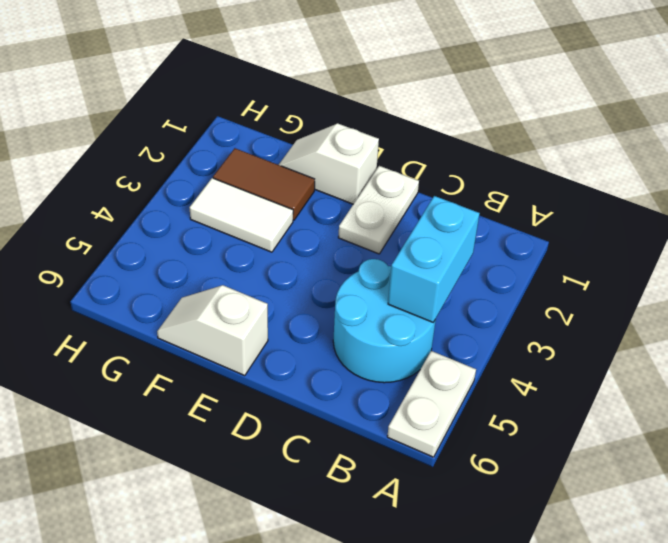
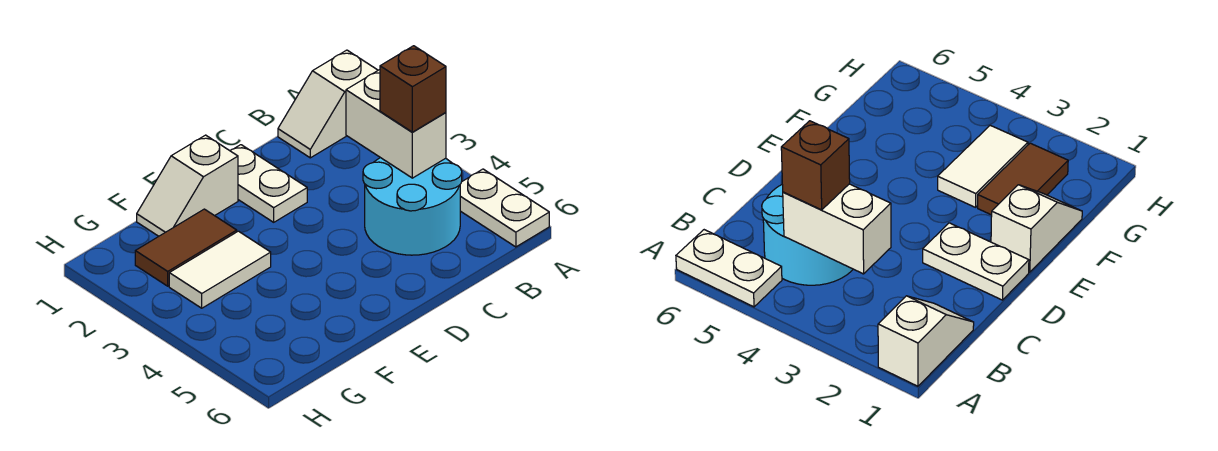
cyan 1x2 brick [388,196,480,322] -> white 1x2 brick [346,70,446,178]
none -> brown 1x1 brick [380,46,446,132]
white 1x2 slope [157,285,268,375] -> white 1x2 slope moved to [278,50,378,158]

